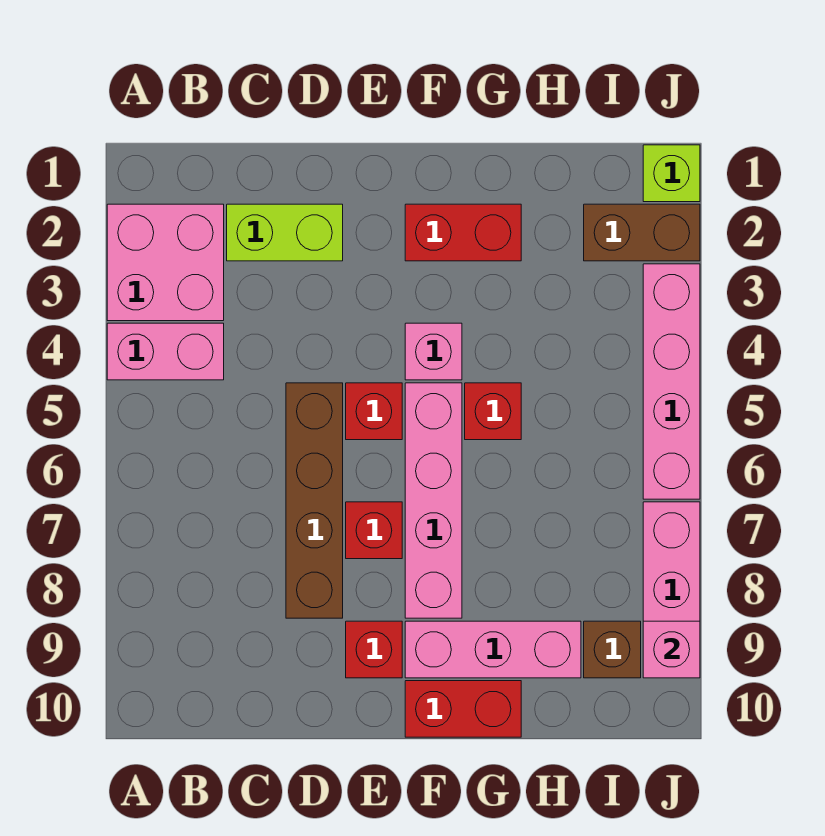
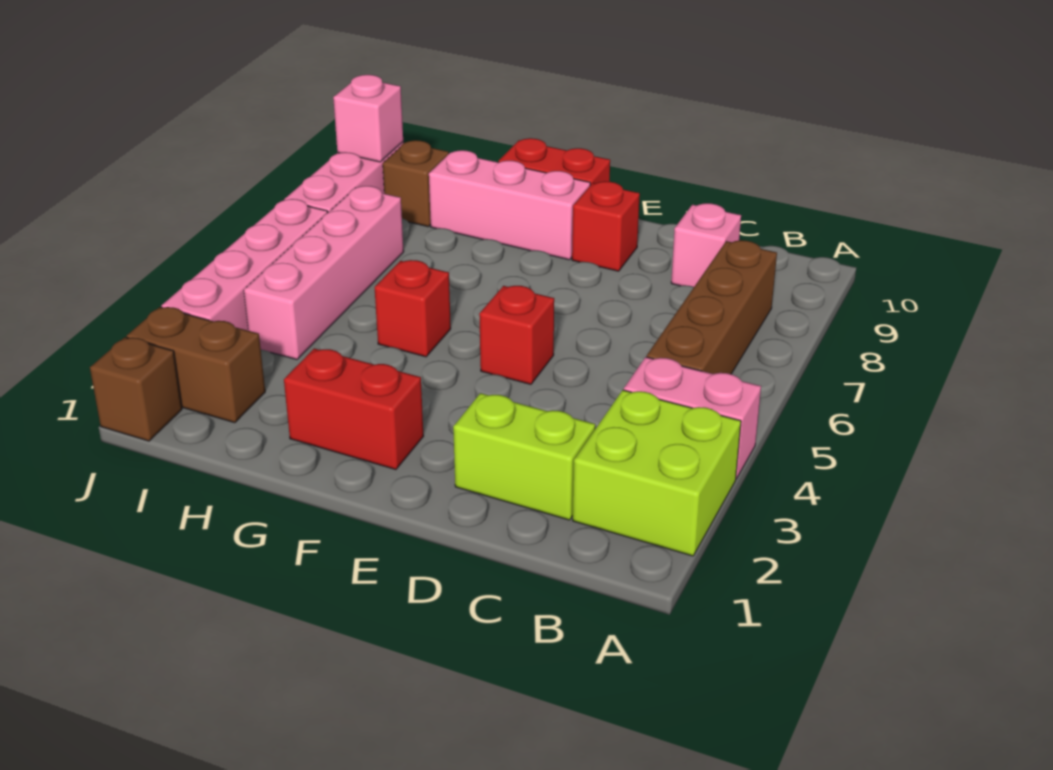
pink 2x2 brick [107,204,224,321] -> lime 2x2 brick [573,390,741,556]
brown 1x4 brick [286,383,343,618] -> brown 1x4 brick moved to [647,240,777,374]
red 1x1 brick [346,502,402,559] -> none
pink 1x1 brick [405,323,462,380] -> pink 1x1 brick moved to [671,203,741,287]
pink 1x4 brick [405,383,462,618] -> pink 1x4 brick moved to [244,186,404,360]
lime 1x1 brick [643,145,700,202] -> brown 1x1 brick [90,337,182,441]

